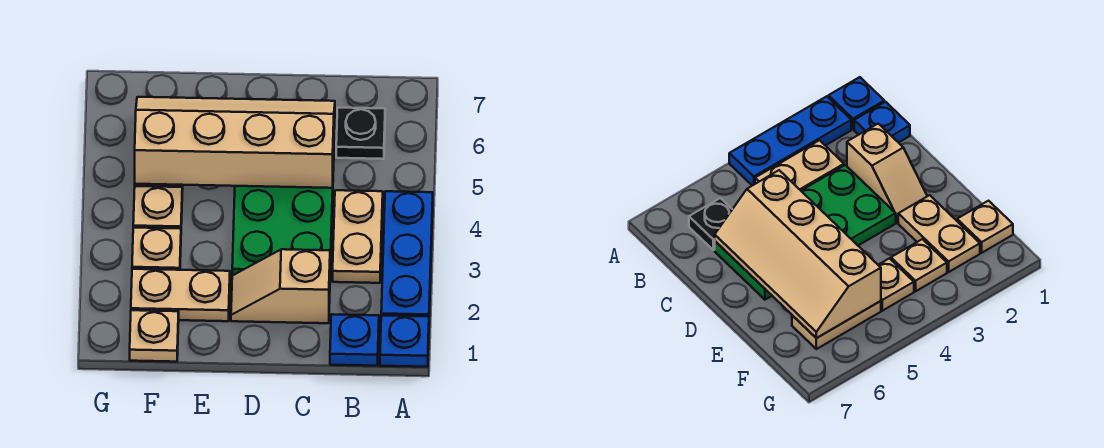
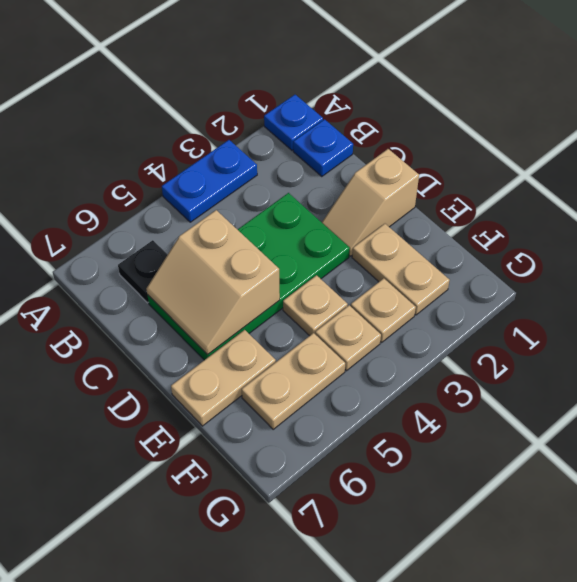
blue 1x3 plate [381,191,433,316] -> blue 1x2 plate [162,140,257,222]
tan 1x2 plate [333,190,383,283] -> tan 1x2 plate moved to [171,330,276,426]
tan 1x2 slope [231,249,330,323] -> tan 1x2 slope turned to [322,149,419,256]
tan 2x4 slope [135,97,335,188] -> tan 2x2 slope [146,210,280,355]
tan 1x1 plate [130,310,179,362] -> tan 1x1 plate moved to [283,275,348,336]

